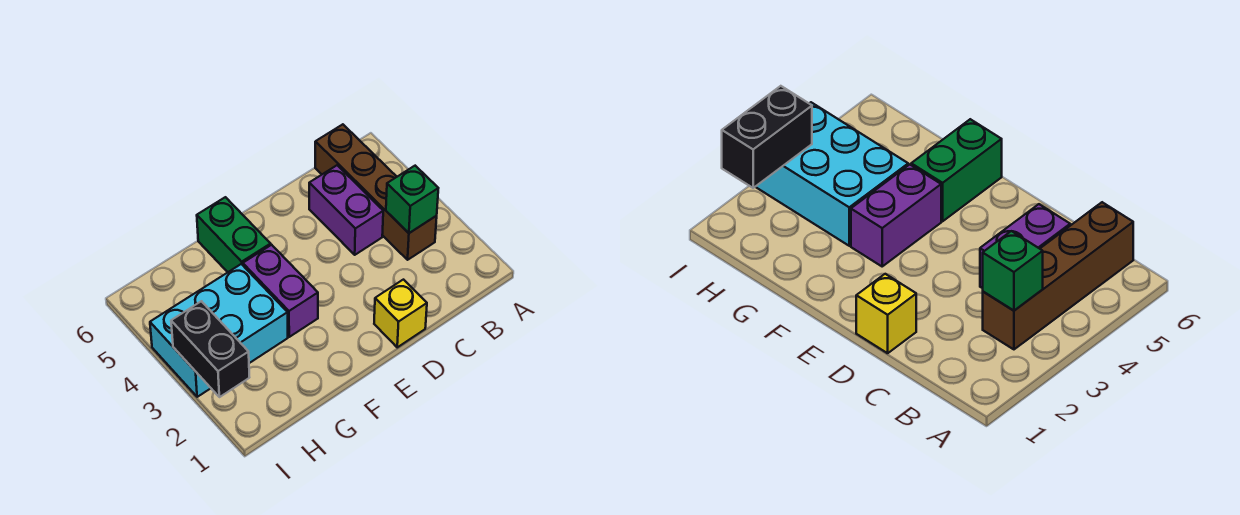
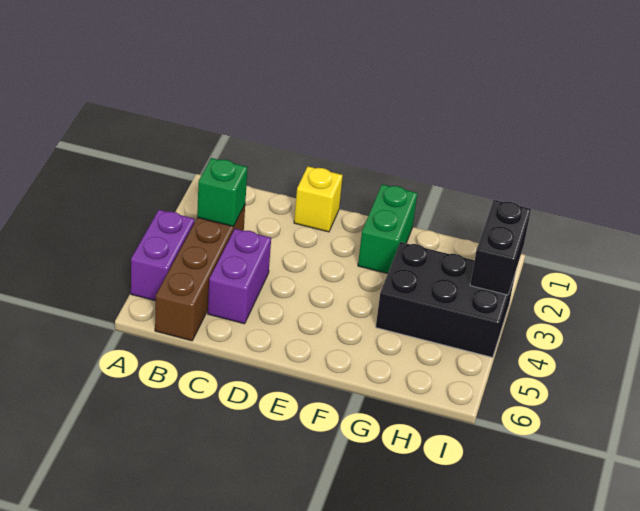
purple 1x2 brick [243,245,318,337] -> purple 1x2 brick moved to [131,210,195,301]
green 1x2 brick [197,197,271,272] -> green 1x2 brick moved to [358,184,417,274]
cyan 2x3 brick [150,264,288,397] -> black 2x3 brick [376,242,516,358]

